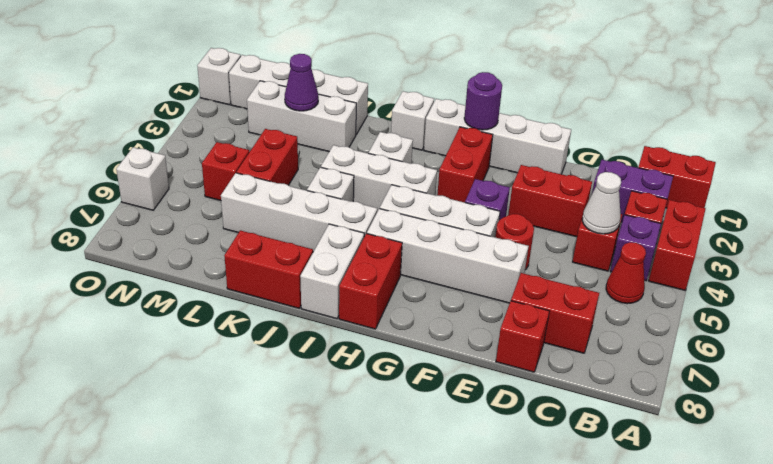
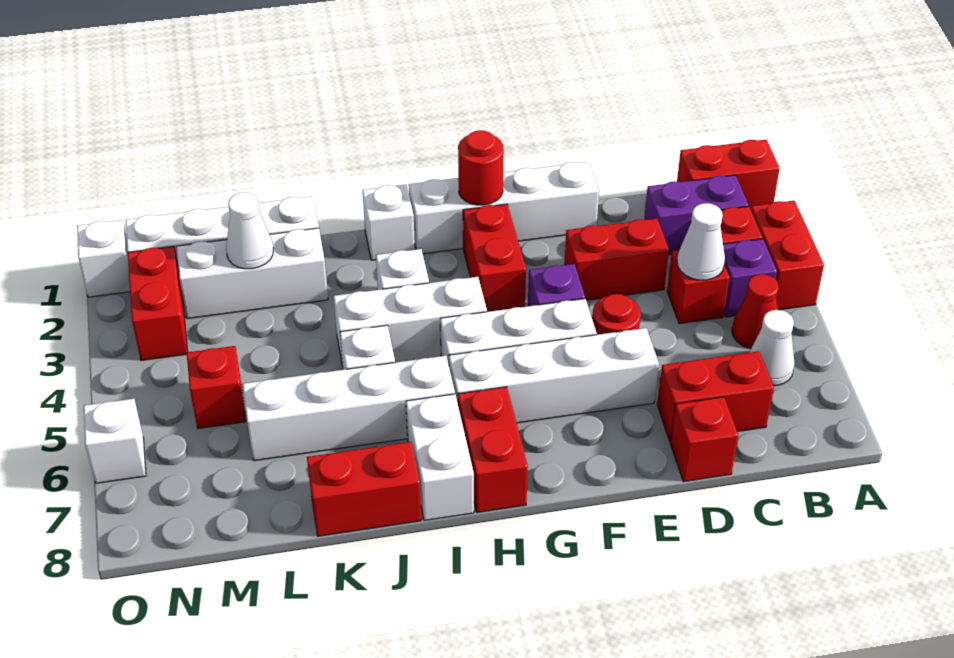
none -> white 1x1 cone [749,310,795,386]
purple 1x1 round brick [464,72,502,130] -> red 1x1 round brick [458,130,504,205]
purple 1x1 cone [285,54,318,111] -> white 1x1 cone [226,192,273,269]
red 1x2 brick [236,129,298,185] -> red 1x2 brick moved to [128,247,188,361]

